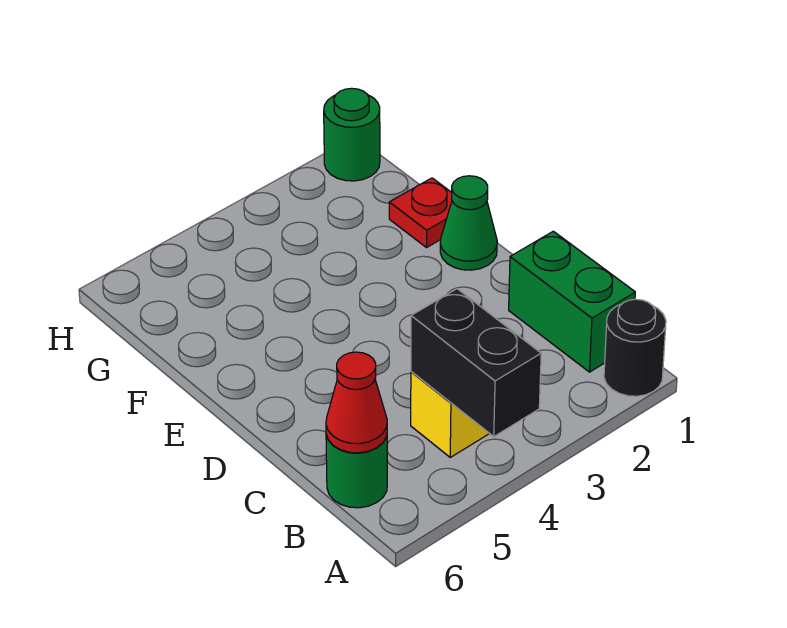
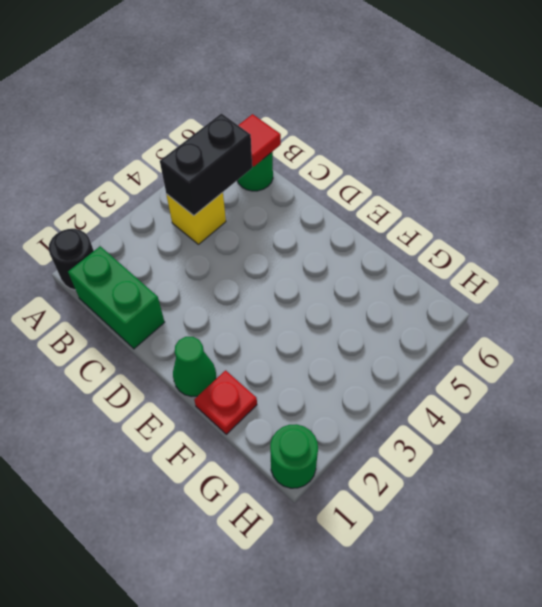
black 1x2 brick [411,289,541,436] -> black 1x2 brick turned to [160,114,252,216]
red 1x1 cone [326,352,387,453] -> red 1x1 tile [238,114,281,166]

